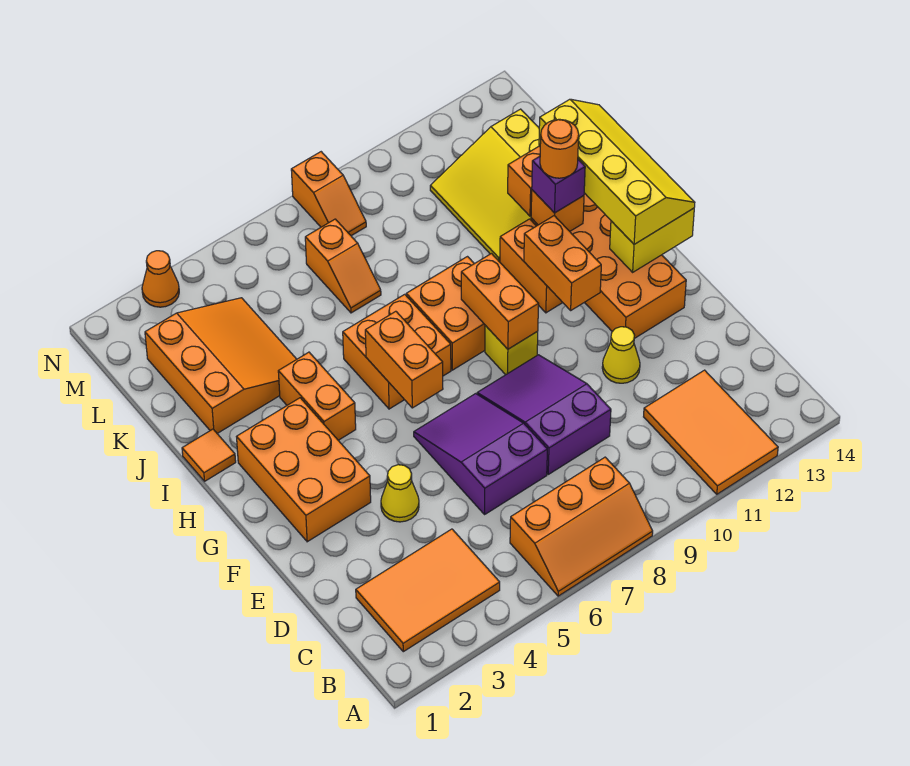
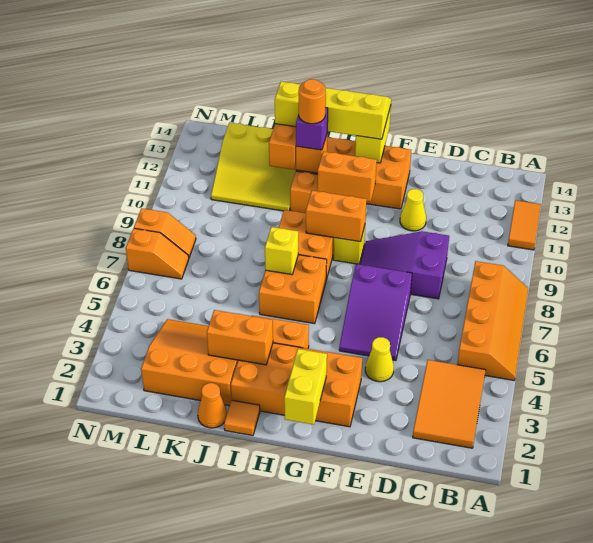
orange 2x3 slope [510,457,653,596] -> orange 2x4 slope [457,261,528,380]
orange 2x3 tile [644,370,778,494] -> orange 1x2 tile [508,200,541,250]
purple 2x3 slope [414,394,547,514] -> purple 2x3 slope turned to [339,264,412,361]
orange 2x3 brick [237,398,371,542] -> orange 2x4 brick [231,343,362,427]
none -> yellow 1x2 brick [284,349,327,425]
orange 1x2 brick [365,311,443,408] -> orange 1x2 brick moved to [207,310,273,365]
none -> yellow 1x1 brick [265,227,298,274]
orange 1x2 slope [305,219,381,313] -> orange 1x2 slope moved to [126,228,189,279]
orange 1x1 cone [142,251,179,307] -> orange 1x1 cone moved to [198,383,227,428]

